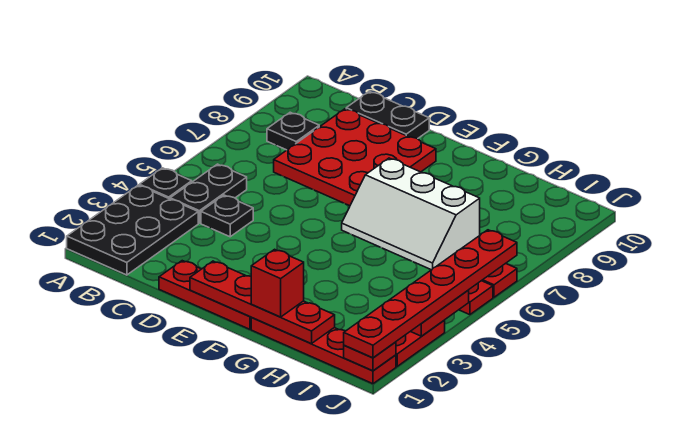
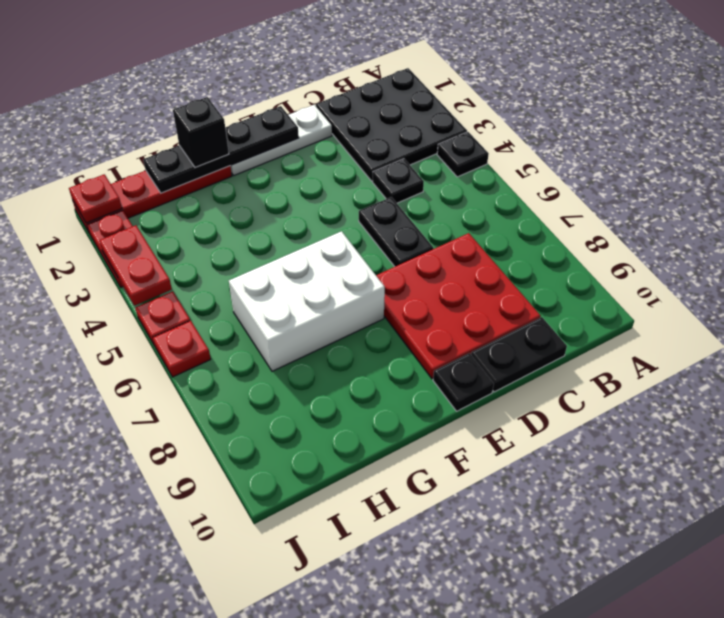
black 2x3 plate [67,185,198,275] -> black 3x3 plate [316,68,467,181]
black 1x2 plate [170,164,247,223] -> black 1x2 plate moved to [359,197,433,267]
black 1x1 plate [267,112,319,150] -> black 1x1 plate moved to [433,353,494,411]
red 1x3 plate [159,261,252,329] -> white 1x3 plate [230,105,332,175]
red 1x4 plate [190,261,335,344] -> black 1x4 plate [143,106,299,193]
white 2x3 slope [342,158,480,270] -> white 2x3 brick [229,231,385,371]
red 1x1 brick [251,249,304,317] -> black 1x1 brick [173,97,229,168]
red 1x6 plate [344,230,517,358] -> none

